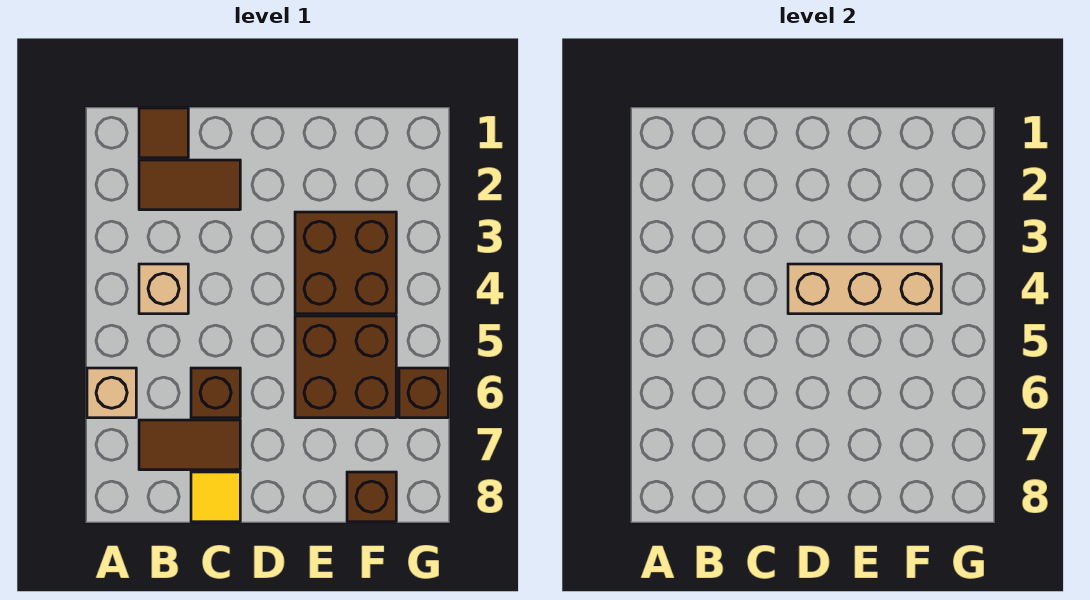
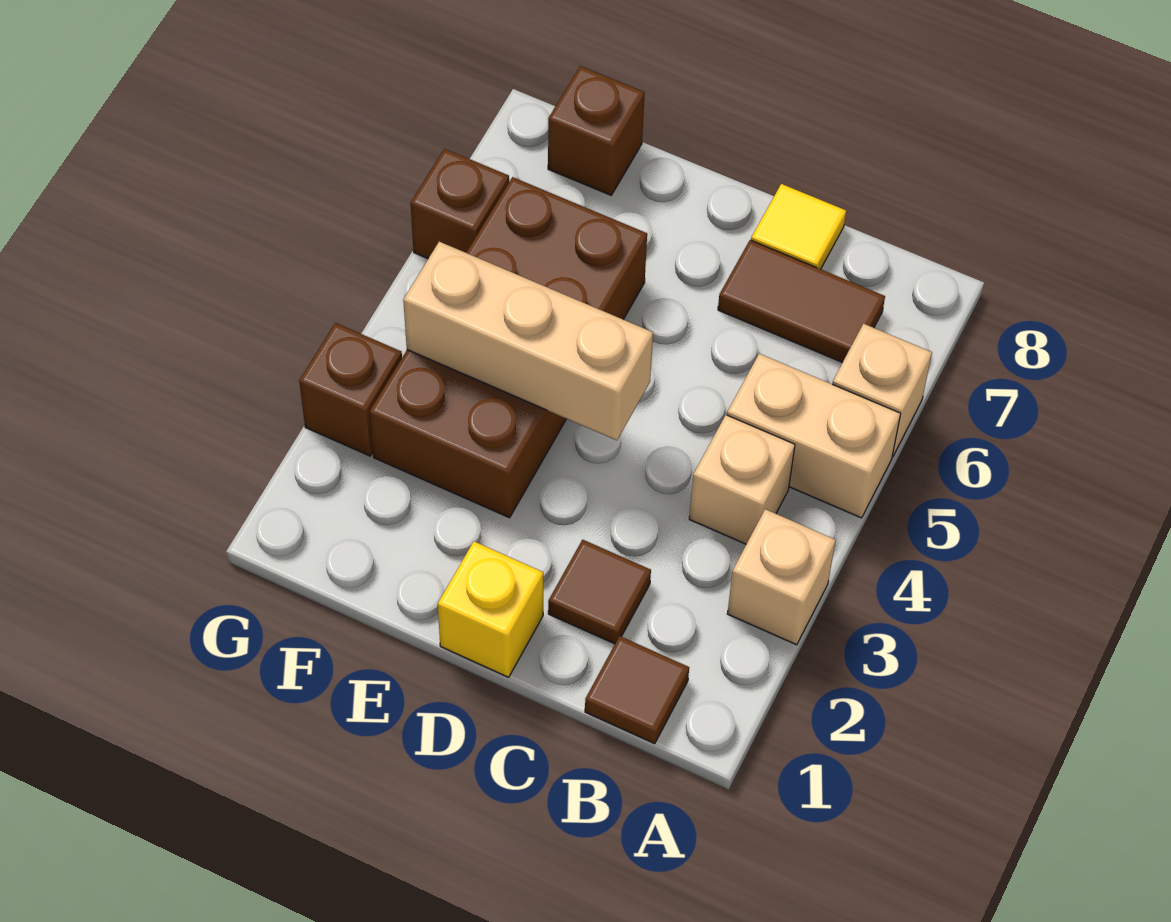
none -> tan 1x1 brick [727,509,836,645]
none -> tan 1x2 brick [727,354,901,518]
brown 1x2 tile [139,160,240,210] -> brown 1x1 tile [548,540,651,644]
brown 1x1 brick [191,368,240,418] -> brown 1x1 brick moved to [299,323,402,456]
none -> yellow 1x1 brick [438,542,543,677]

